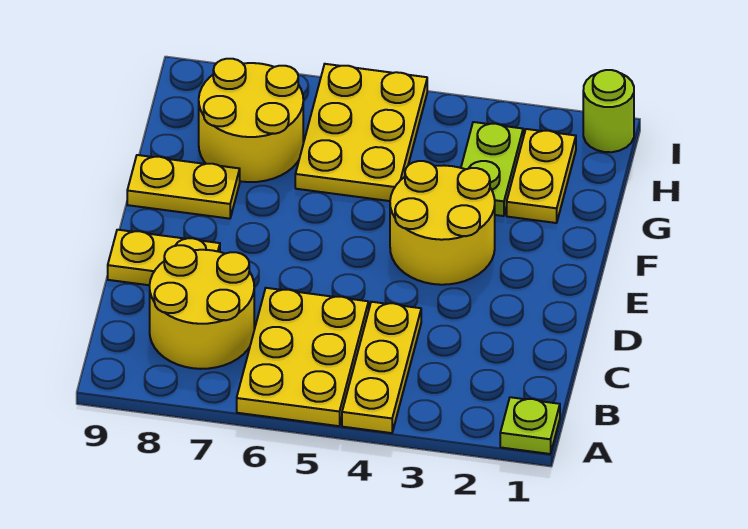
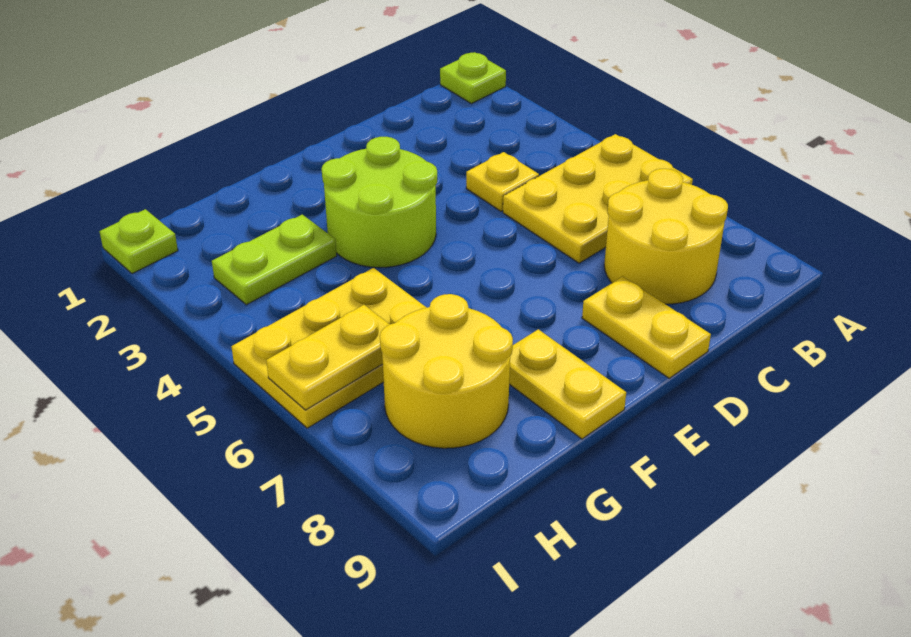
yellow 1x3 plate [342,302,421,433] -> yellow 1x1 plate [466,152,539,211]
yellow 2x2 round brick [390,161,495,285] -> lime 2x2 round brick [322,137,437,267]
yellow 1x2 plate [507,129,576,223] -> yellow 1x2 plate moved to [266,305,389,410]
lime 1x1 round brick [583,70,634,152] -> lime 1x1 plate [100,209,178,274]

